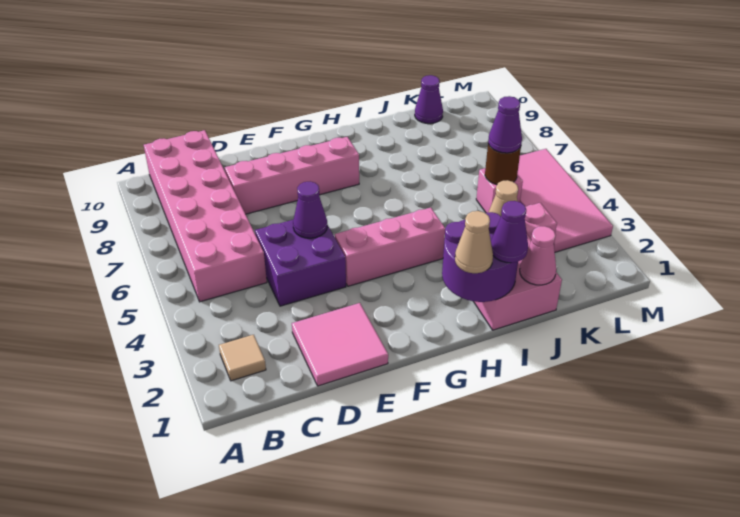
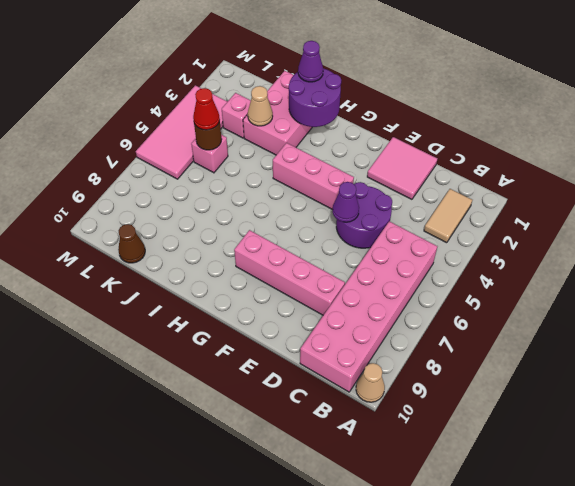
tan 1x1 tile [219,335,266,381] -> tan 1x2 tile [424,189,472,243]
purple 2x2 brick [255,220,346,306] -> purple 2x2 round brick [336,182,392,248]
tan 1x1 cone [455,211,493,273] -> tan 1x1 cone moved to [356,363,385,402]
pink 1x1 cone [520,226,556,285] -> none
purple 1x1 cone [488,96,522,153] -> red 1x1 cone [193,88,220,130]
purple 1x1 cone [415,75,443,124] -> brown 1x1 cone [118,224,145,263]

